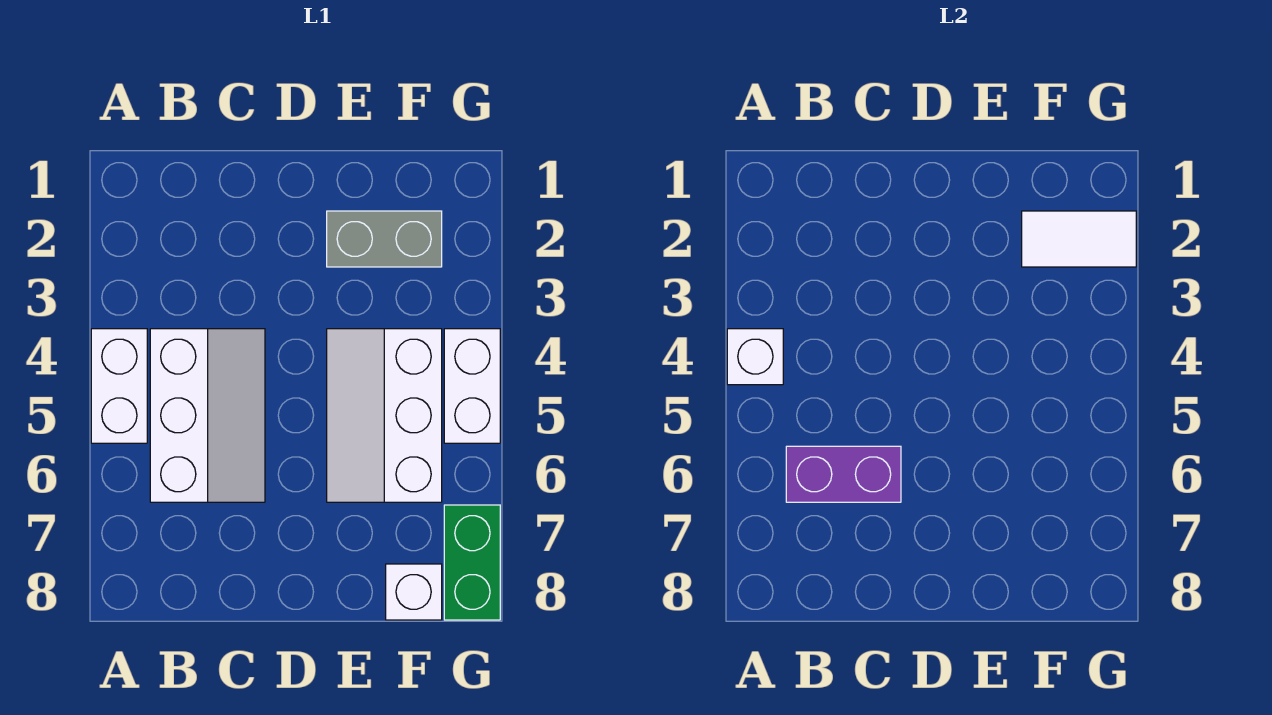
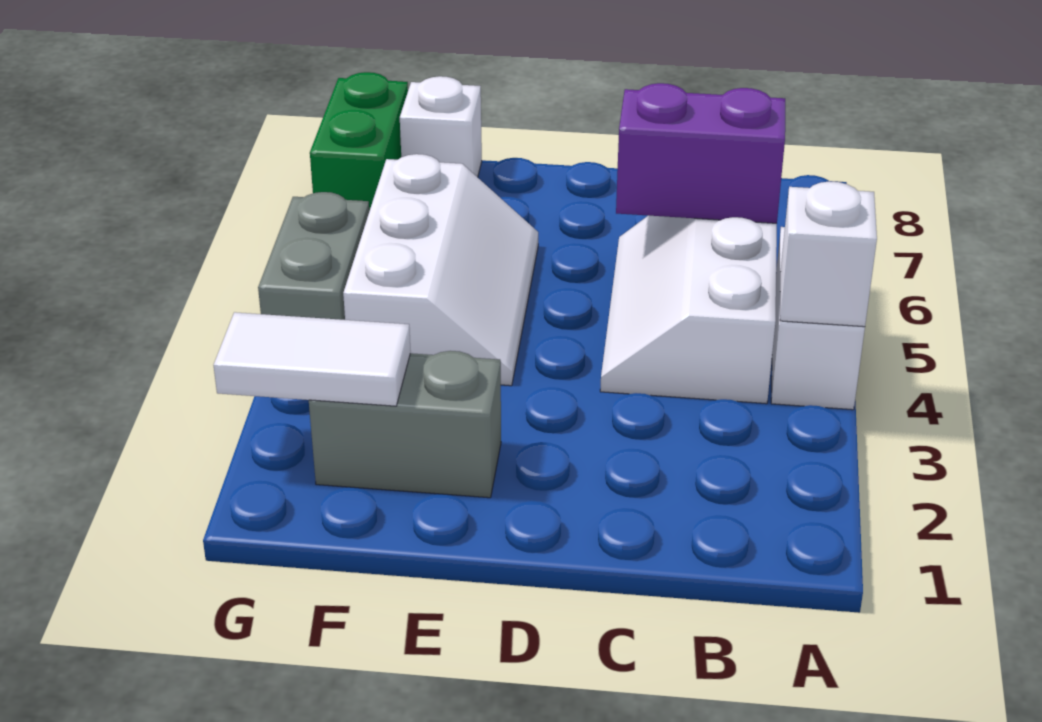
white 1x2 brick [444,329,500,443] -> grey 1x2 brick [258,192,369,320]

